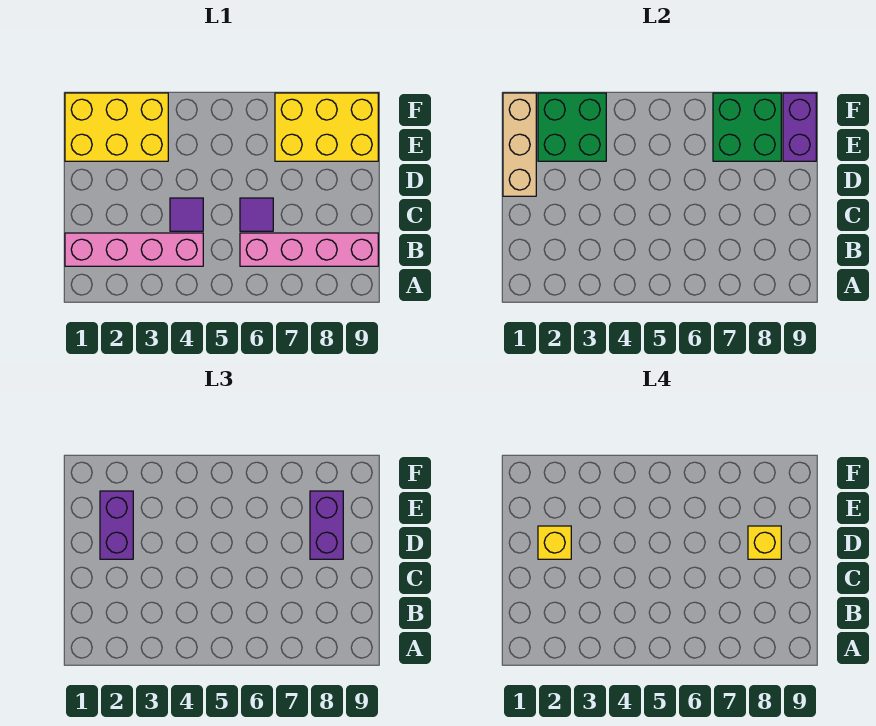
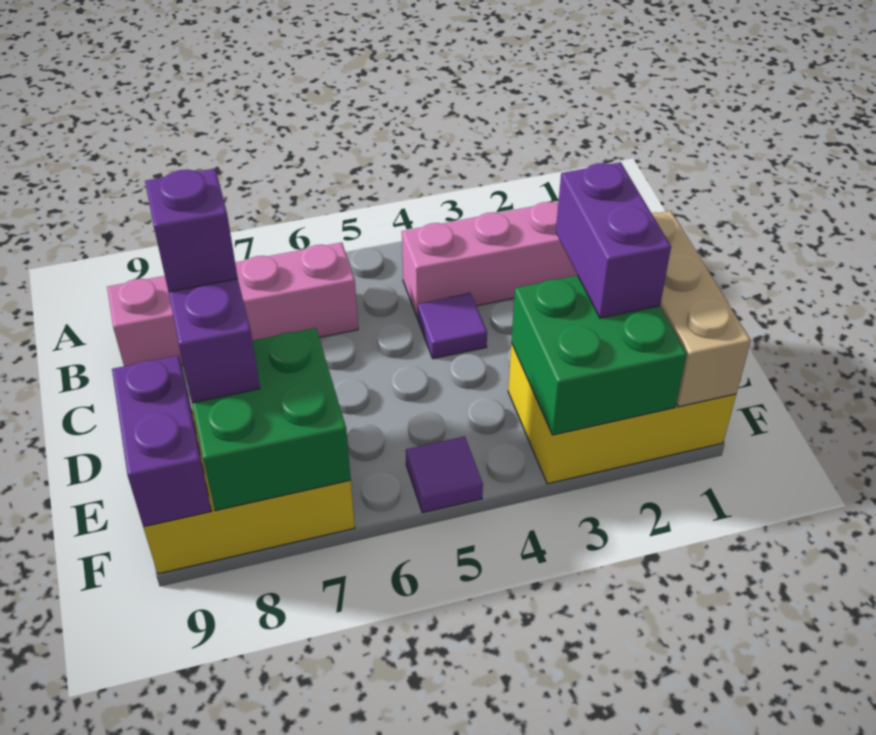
purple 1x1 tile [240,198,273,231] -> purple 1x1 tile moved to [406,436,483,513]
yellow 1x1 brick [538,526,571,559] -> none
yellow 1x1 brick [748,526,781,559] -> purple 1x1 brick [145,169,238,292]

